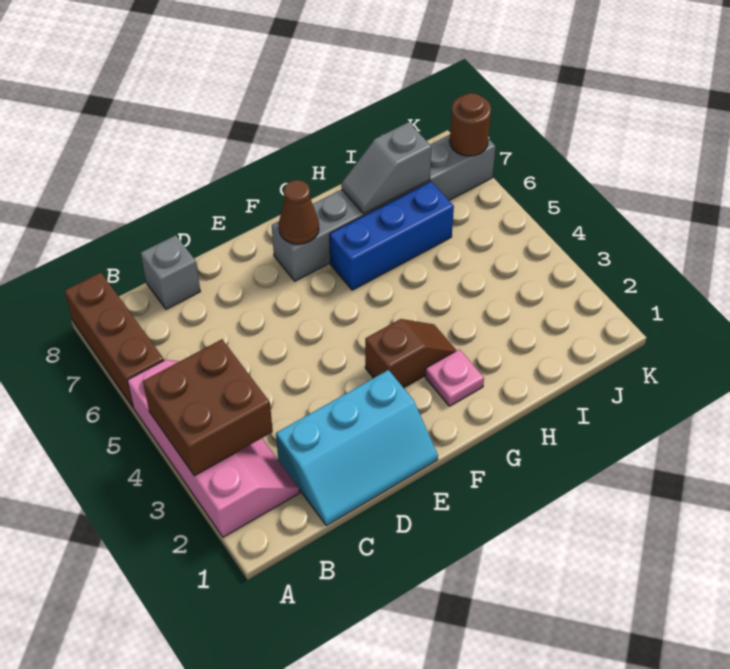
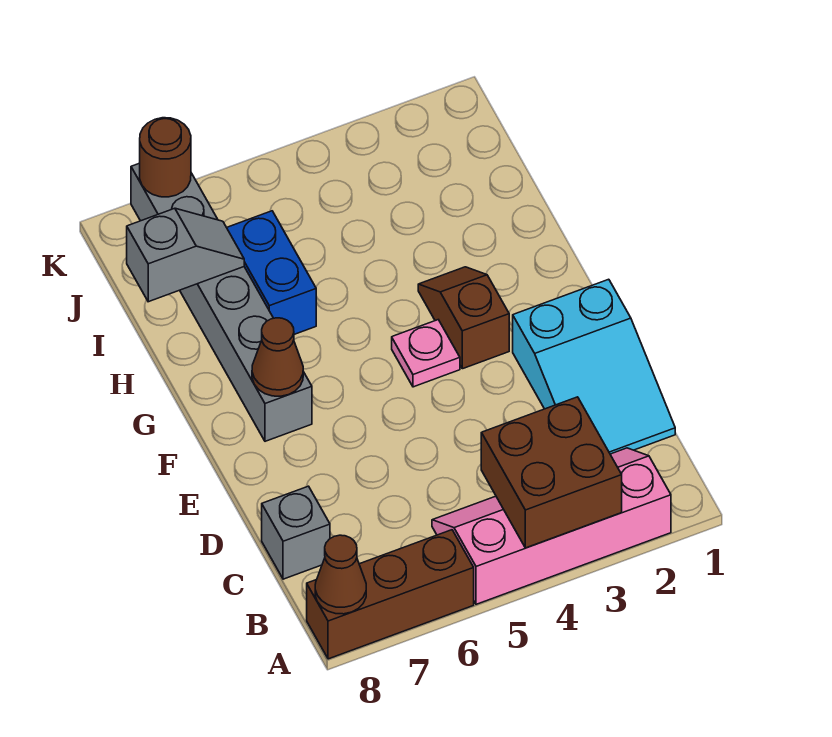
none -> brown 1x1 cone [315,535,366,614]
cyan 2x3 slope [276,370,438,525] -> cyan 2x3 slope turned to [513,279,675,454]
pink 1x1 plate [425,349,484,406] -> pink 1x1 plate moved to [392,320,460,387]
blue 1x3 brick [330,182,454,290] -> blue 1x2 brick [227,211,316,334]
grey 1x2 slope [341,122,432,214] -> grey 1x2 slope turned to [127,208,244,302]

